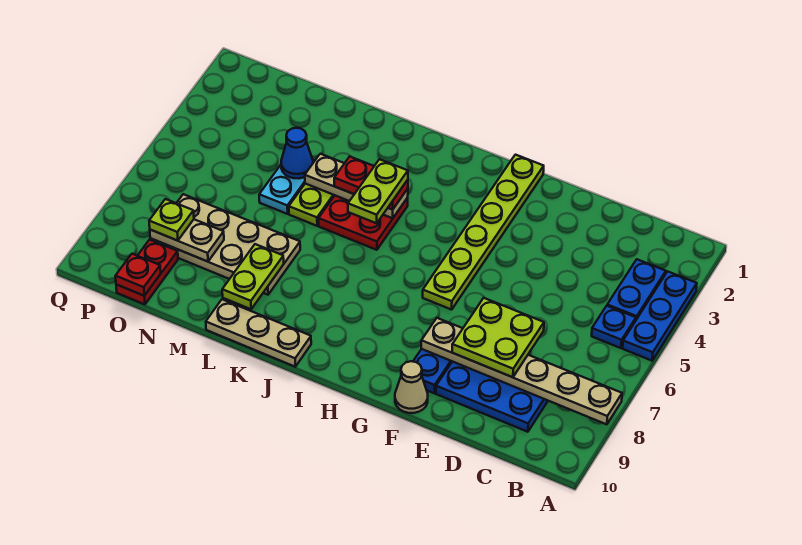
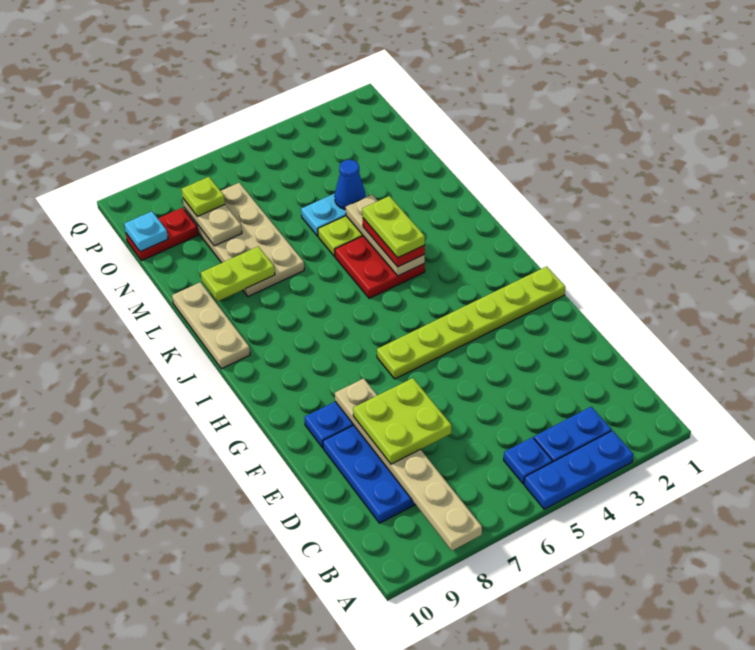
tan 1x1 cone [395,361,428,413] -> none
lime 1x2 plate [348,159,408,223] -> lime 1x2 plate turned to [362,196,425,258]
red 1x1 plate [116,254,161,296] -> cyan 1x1 plate [124,211,168,252]

